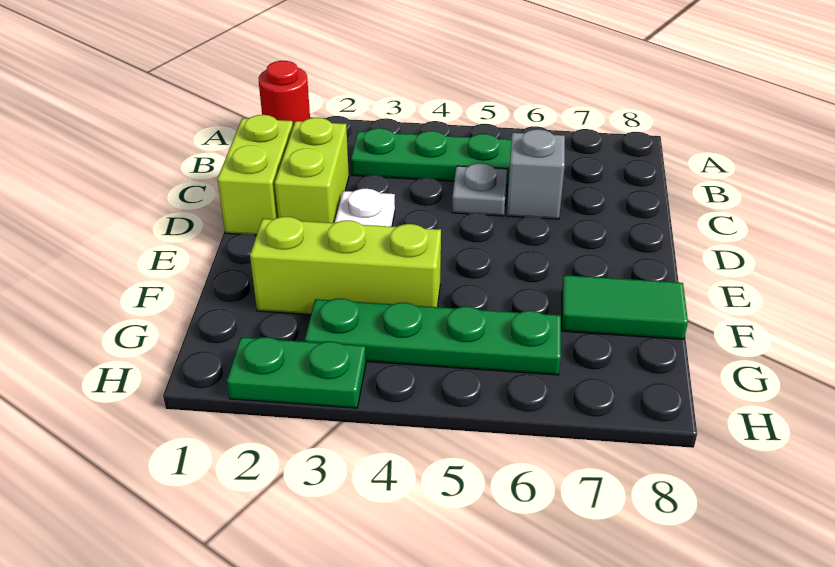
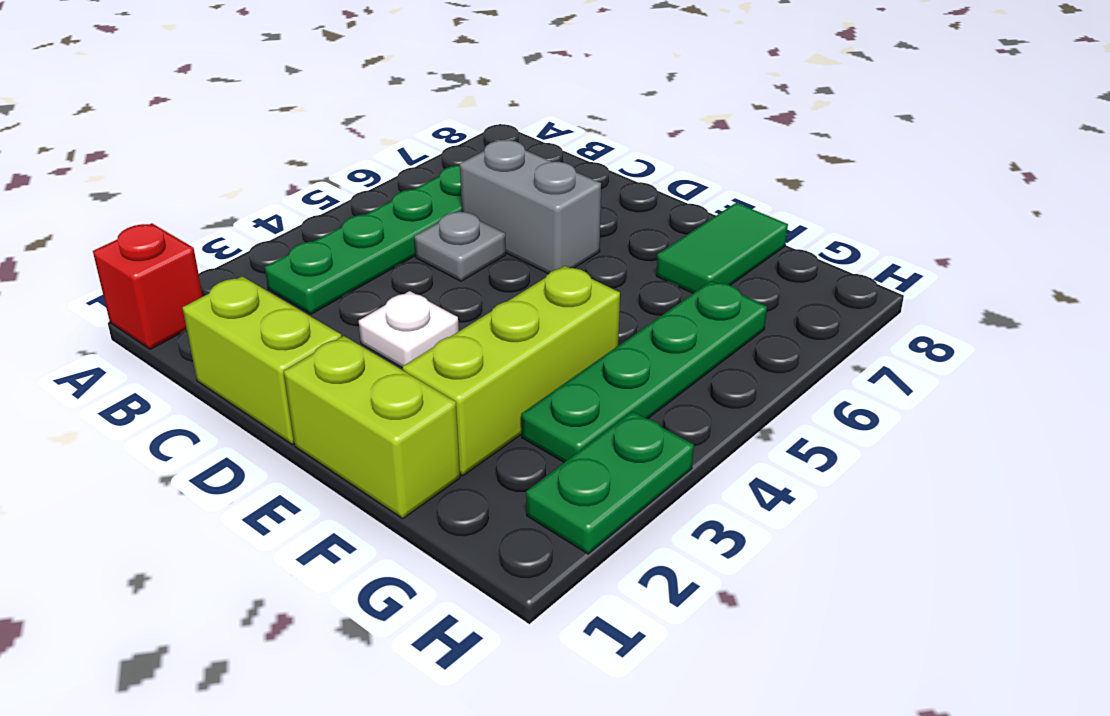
red 1x1 round brick [259,61,310,126] -> red 1x1 brick [93,223,203,349]
lime 1x2 brick [275,118,349,223] -> lime 1x2 brick moved to [284,336,460,518]
grey 1x1 brick [507,129,565,219] -> grey 1x2 brick [460,140,601,274]

